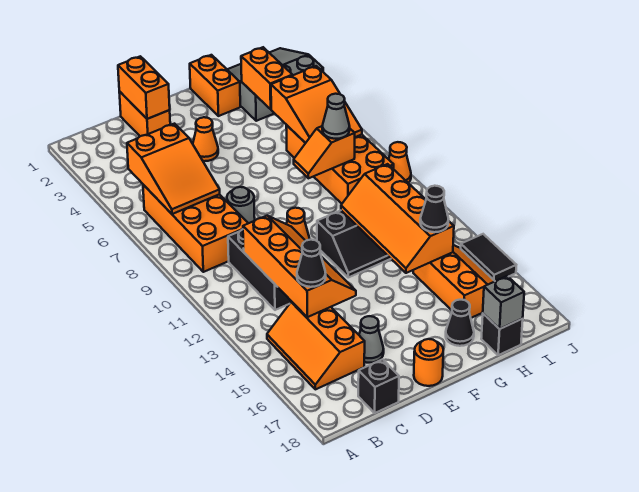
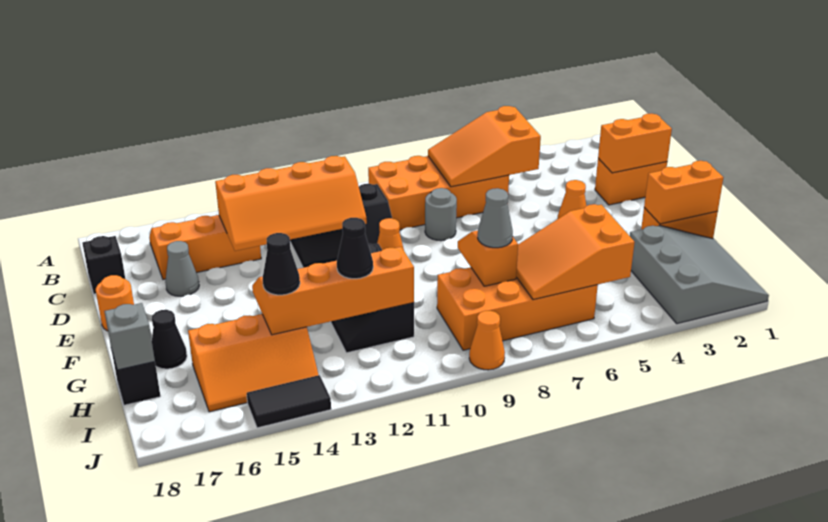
black 1x1 cone [297,240,326,287] -> black 1x1 cone moved to [337,218,373,279]
orange 1x2 brick [241,47,293,109] -> orange 1x2 brick moved to [644,161,724,224]

